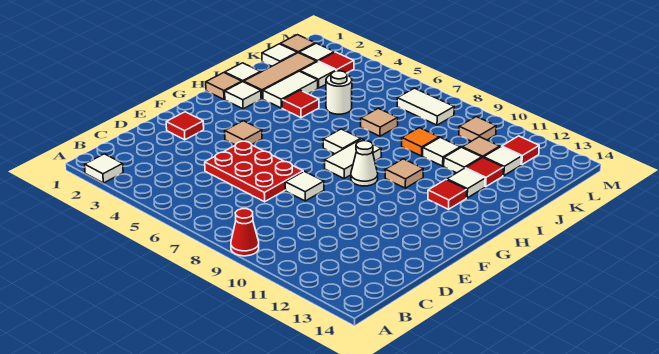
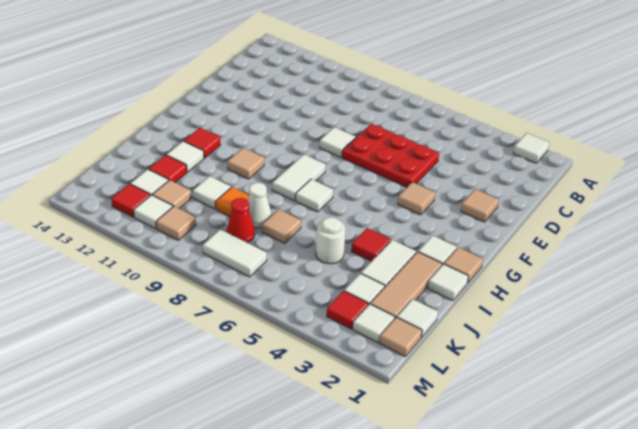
red 1x1 cone [231,209,259,256] -> red 1x1 cone moved to [227,198,255,243]
red 1x1 tile [166,112,204,140] -> tan 1x1 tile [461,189,499,222]
white 1x1 cone [351,141,378,186] -> white 1x1 cone moved to [248,183,272,228]
white 1x1 tile [444,147,482,173] -> white 1x1 tile moved to [134,195,173,229]

